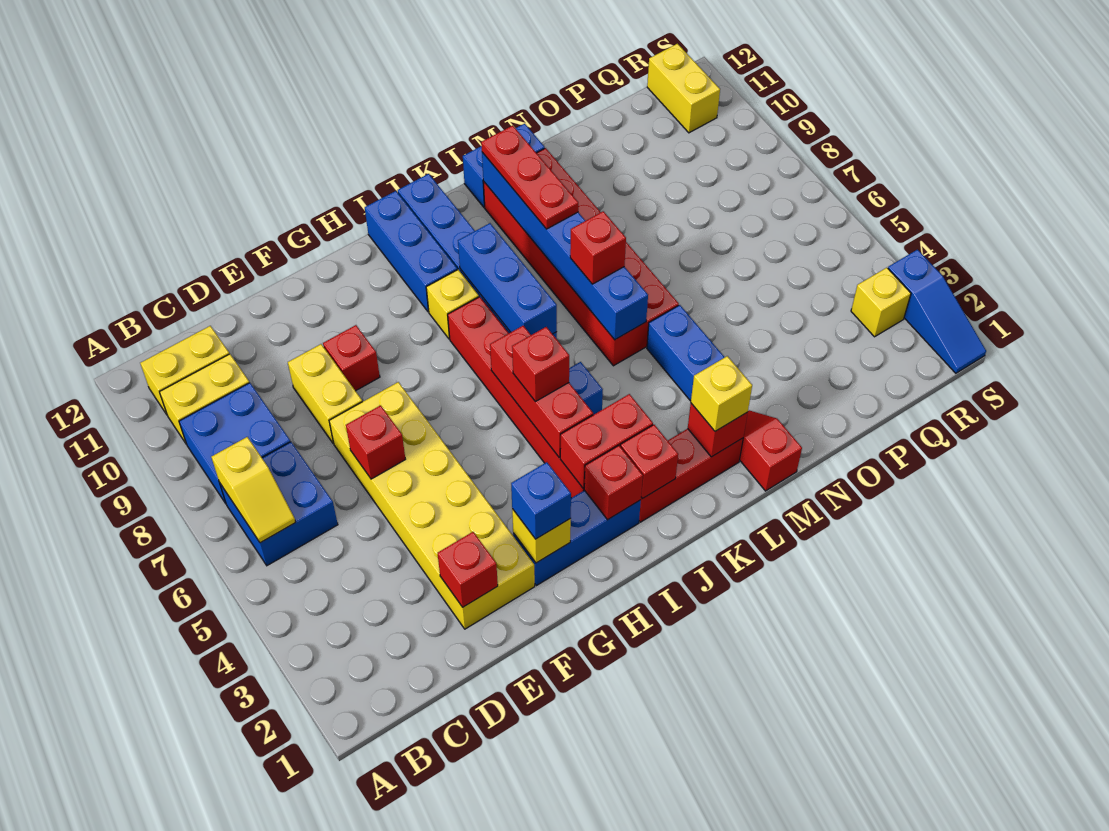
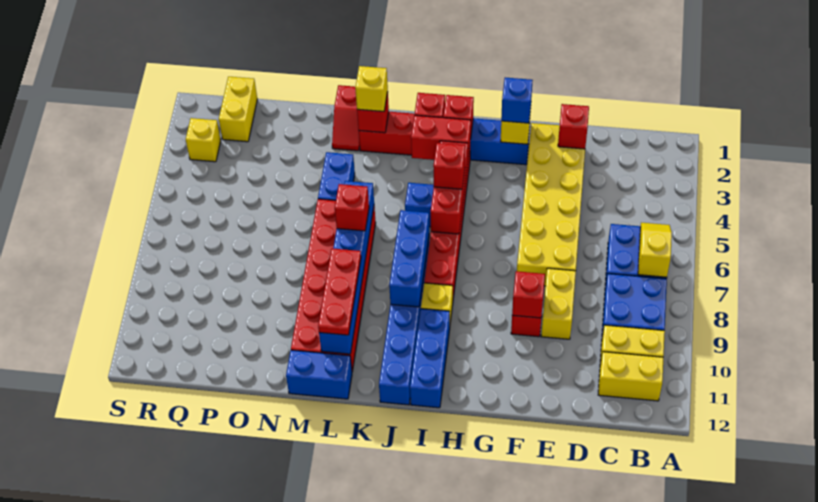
red 1x1 brick [346,405,405,479] -> red 1x1 brick moved to [512,271,545,318]
yellow 1x2 brick [647,44,720,133] -> yellow 1x2 brick moved to [219,77,257,142]
blue 1x3 slope [888,250,986,373] -> none

